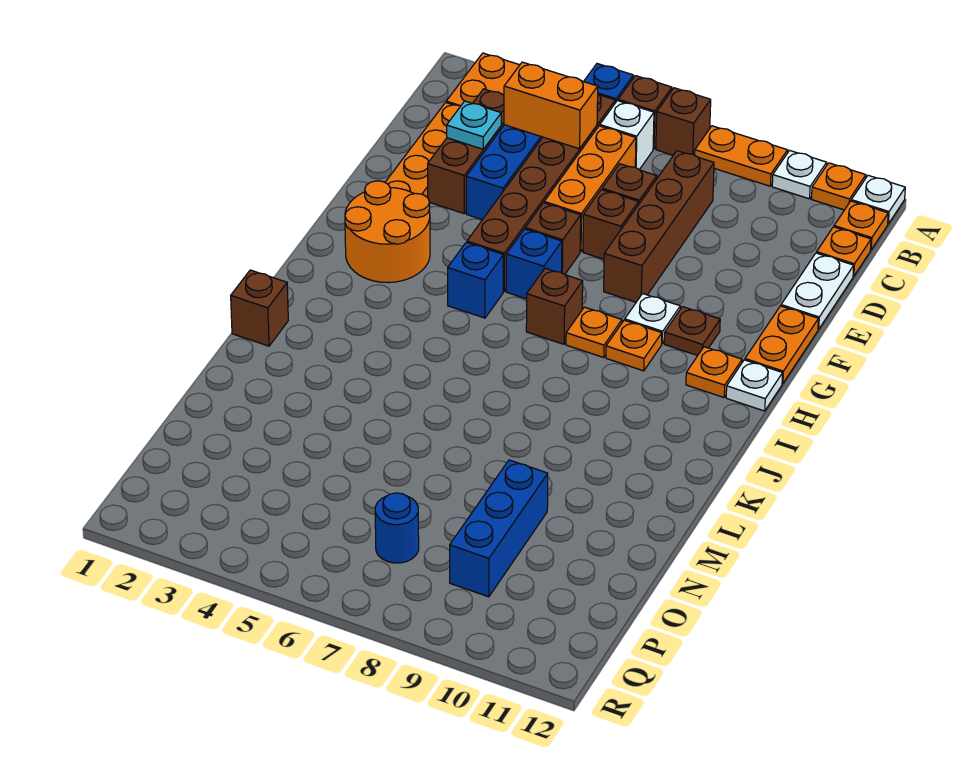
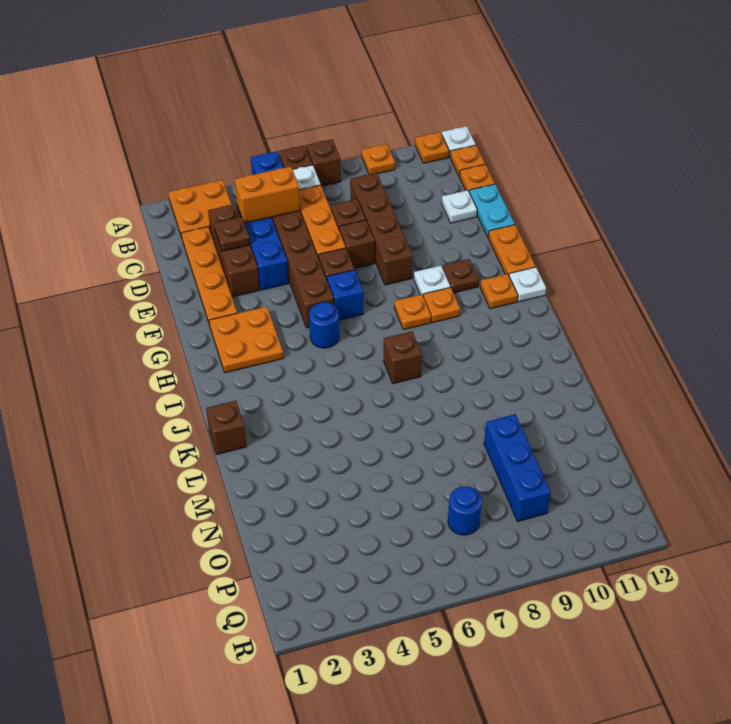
orange 1x2 plate [695,126,788,186] -> orange 1x1 plate [361,144,395,174]
white 1x1 plate [772,150,827,199] -> white 1x1 plate moved to [442,190,477,223]
cyan 1x1 plate [447,101,501,149] -> brown 1x1 plate [214,217,250,251]
white 1x2 plate [781,253,854,329] -> cyan 1x2 plate [469,184,515,237]
orange 2x2 round brick [345,181,430,283] -> orange 2x2 plate [209,307,283,373]
blue 1x1 brick [448,242,503,318] -> blue 1x1 round brick [309,302,339,348]
brown 1x1 brick [526,268,583,344] -> brown 1x1 brick moved to [384,331,422,384]

